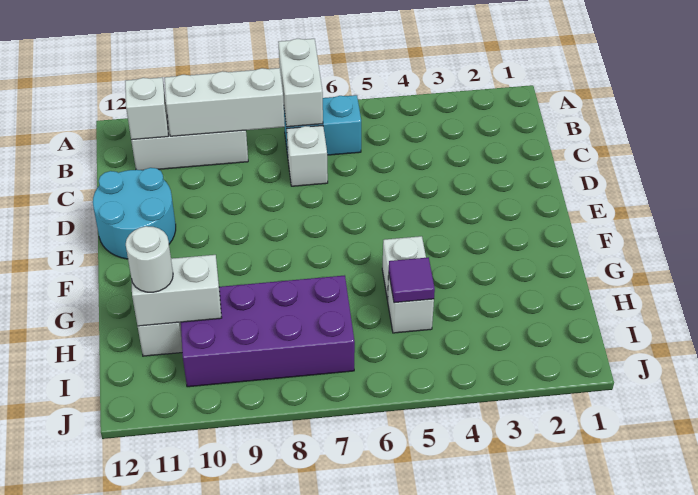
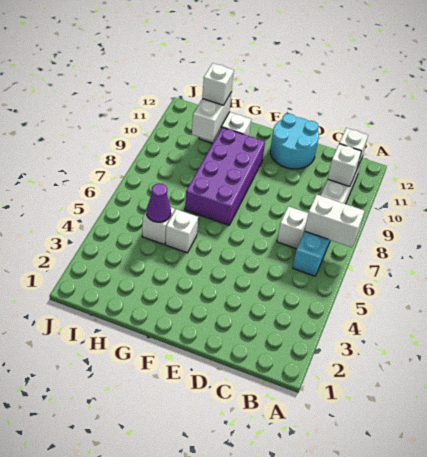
white 1x3 brick [165,68,285,136] -> white 1x1 brick [328,144,361,187]
purple 1x1 tile [389,257,435,303] -> purple 1x1 cone [147,183,171,222]
purple 2x4 brick [181,275,355,387] -> purple 2x4 brick moved to [185,127,265,225]
white 1x1 round brick [126,226,173,292] -> white 1x1 brick [202,63,234,105]

